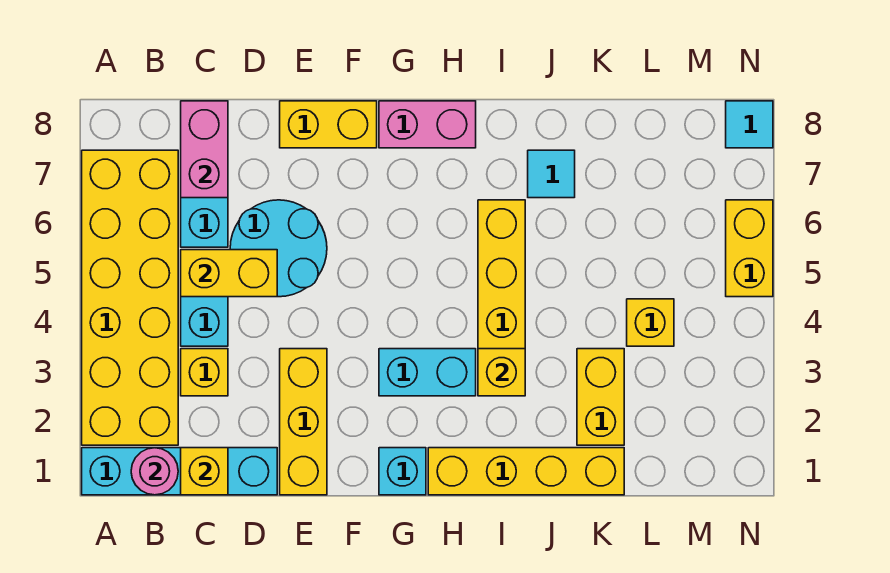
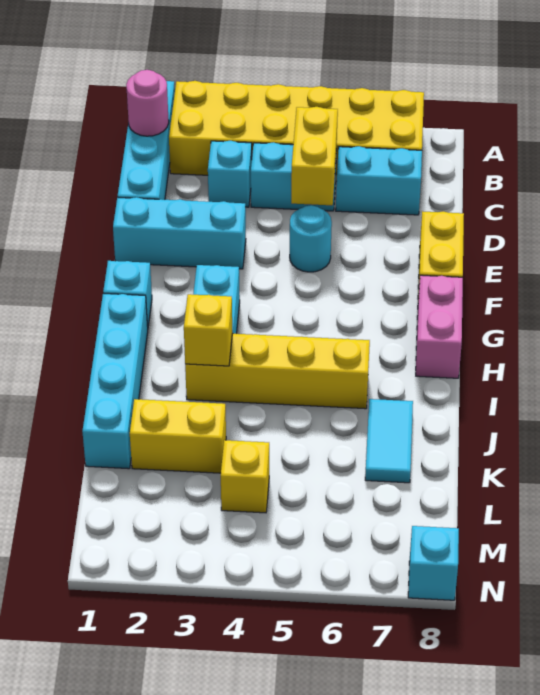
yellow 1x1 brick [181,448,228,495] -> none
yellow 1x1 brick [181,349,228,396] -> cyan 1x1 brick [208,141,252,207]
pink 1x2 brick [181,101,228,198] -> none
cyan 2x2 round brick [230,200,327,297] -> cyan 1x1 round brick [290,205,332,272]
yellow 1x3 brick [280,349,327,495] -> cyan 1x3 brick [113,197,246,269]
yellow 1x4 brick [428,448,624,495] -> cyan 1x4 brick [82,293,148,469]
cyan 1x1 tile [528,150,575,198] -> cyan 1x2 tile [365,399,413,483]
yellow 1x2 brick [726,200,773,297] -> none
cyan 1x1 tile [726,101,773,148] -> cyan 1x1 brick [408,526,459,600]

